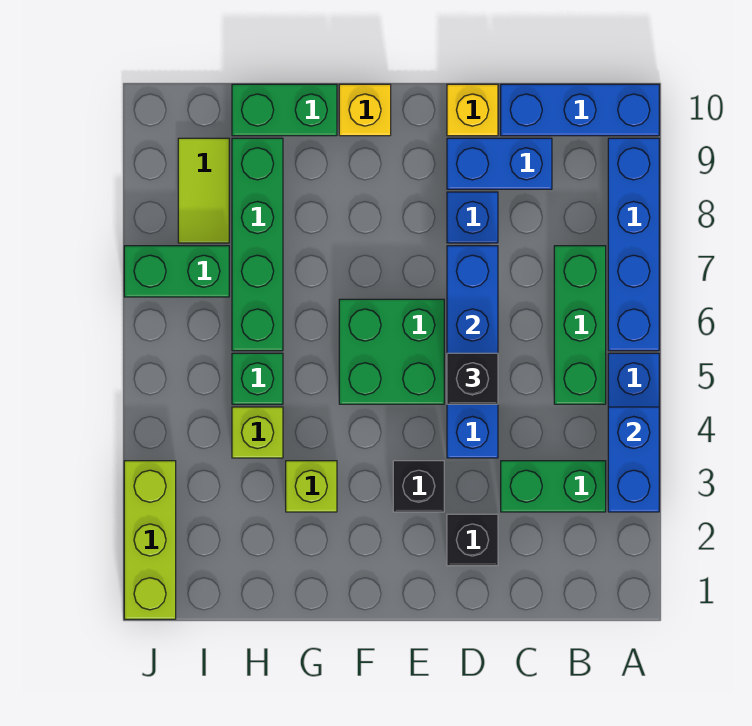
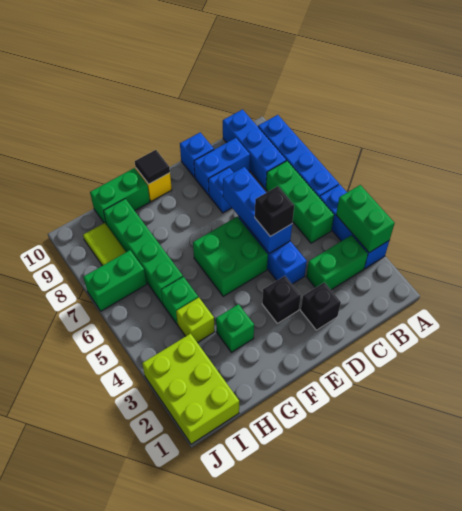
blue 1x2 brick [608,407,659,512] -> green 1x2 brick [336,185,395,253]
blue 1x3 brick [501,84,659,136] -> blue 1x3 brick turned to [223,110,286,189]
yellow 1x1 brick [447,84,498,136] -> blue 1x1 brick [180,132,214,177]
none -> black 1x1 tile [135,150,170,184]
lime 1x1 brick [286,461,337,512] -> green 1x1 brick [216,304,254,352]
lime 1x3 brick [124,461,176,619] -> lime 2x3 brick [142,334,239,444]

